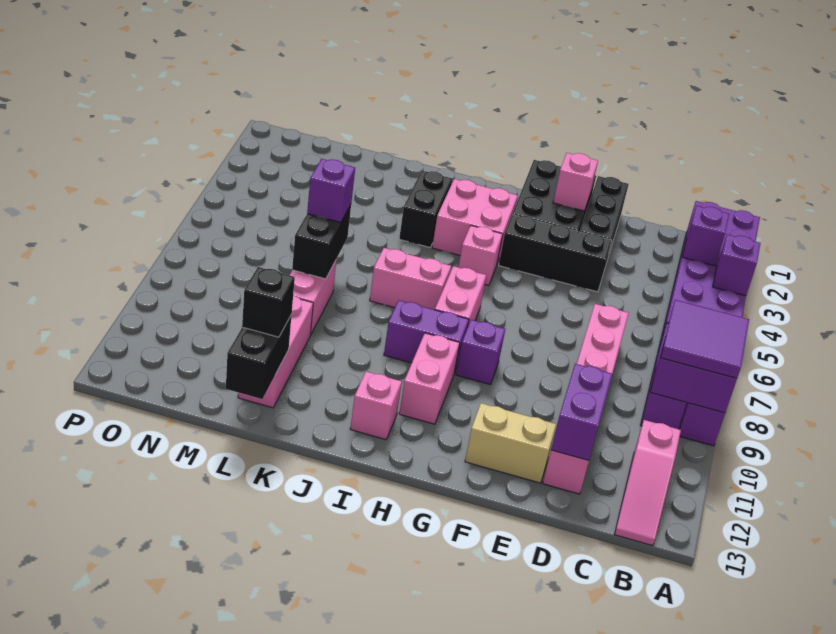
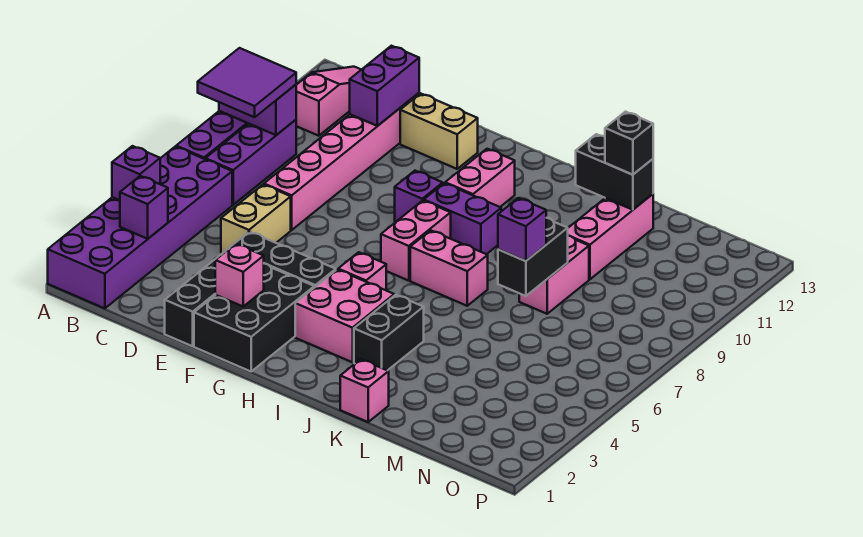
none -> tan 1x2 brick [221,185,291,253]
pink 1x1 brick [350,371,402,440] -> pink 1x1 brick moved to [340,359,389,422]
black 1x2 brick [226,315,292,399] -> black 1x2 brick turned to [576,134,653,210]

